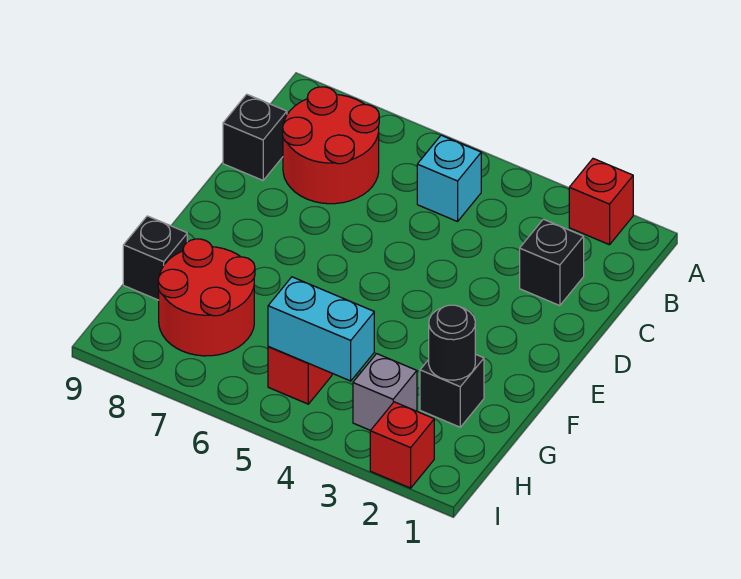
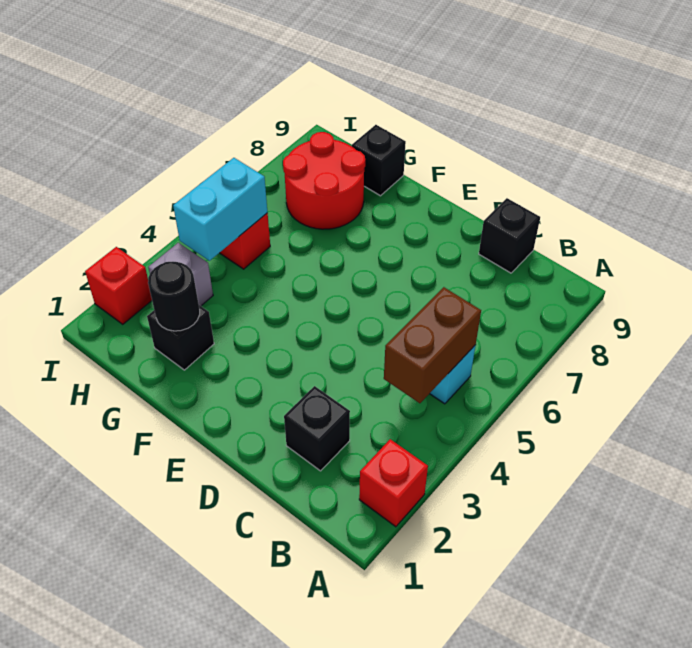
none -> brown 1x2 brick [384,287,481,403]
red 2x2 round brick [283,87,379,204] -> none

